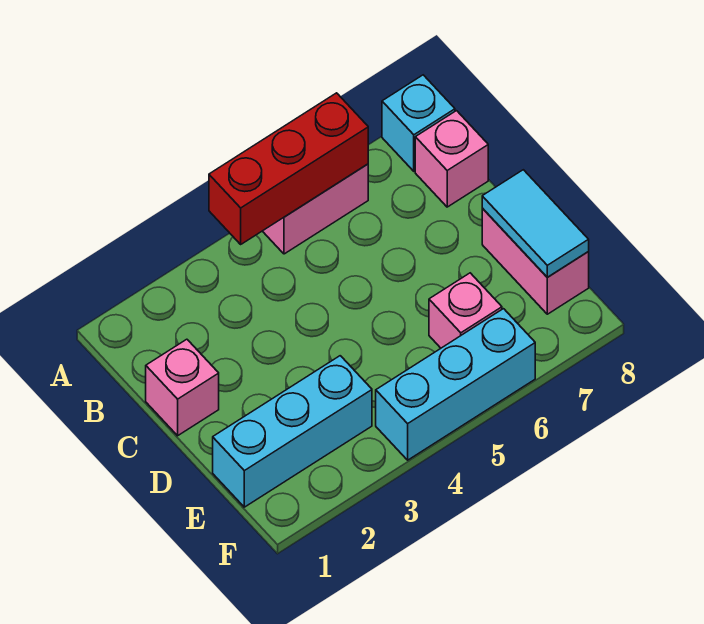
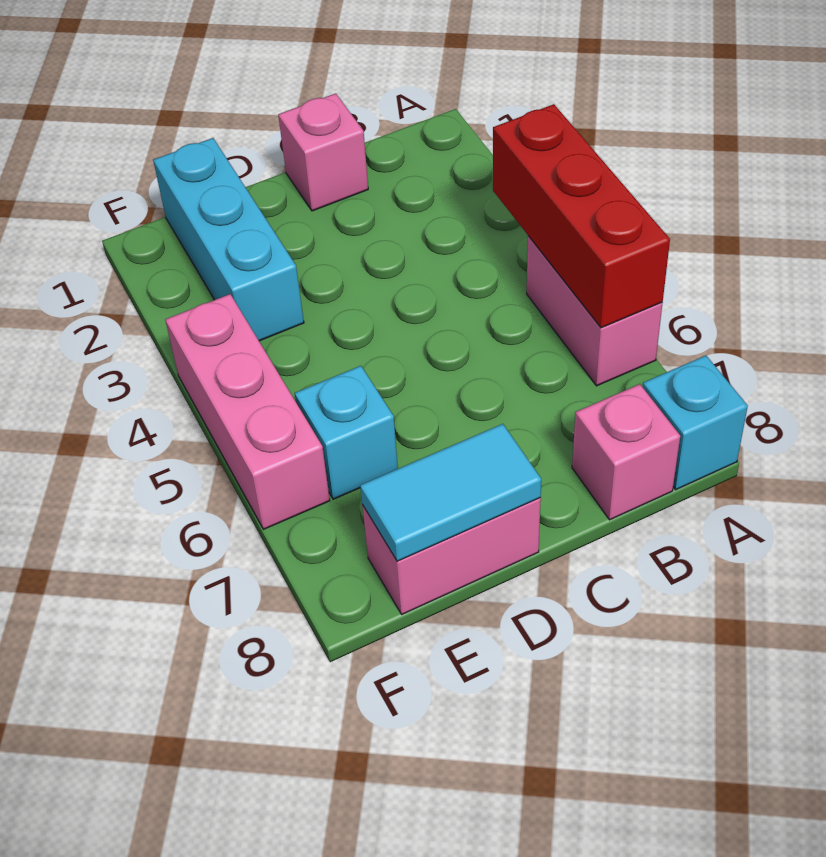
pink 1x1 brick [429,273,502,348] -> cyan 1x1 brick [295,366,398,499]
cyan 1x3 brick [376,309,535,460] -> pink 1x3 brick [165,294,330,529]

